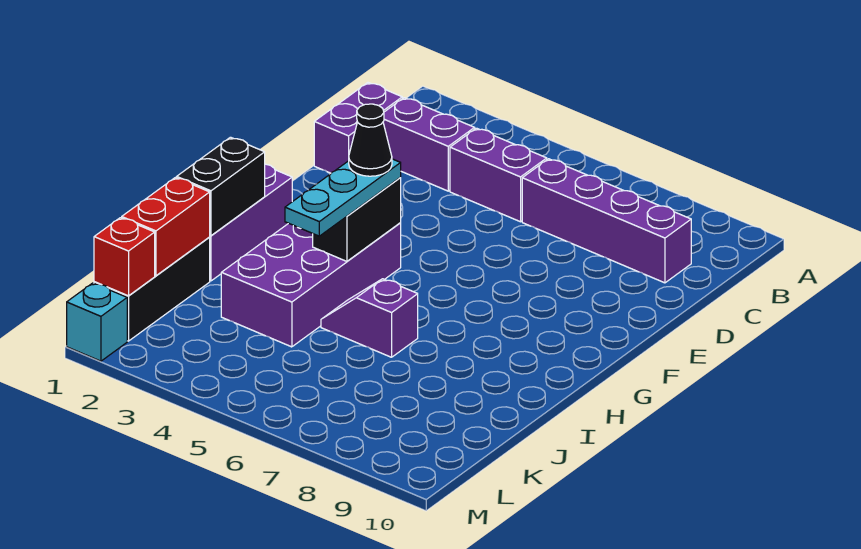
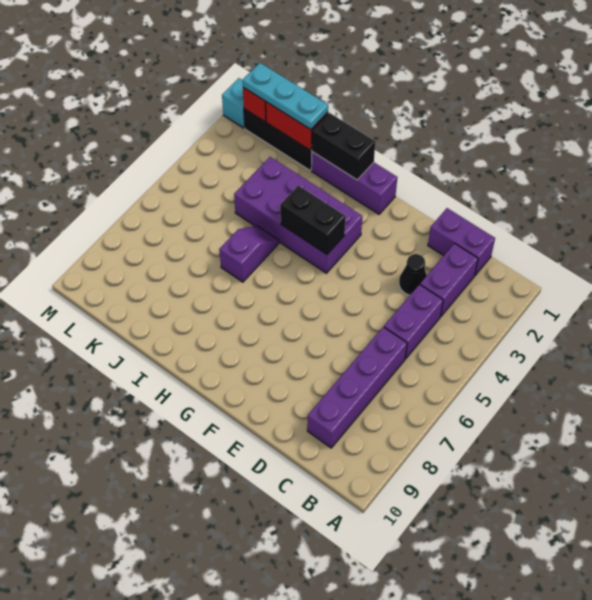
cyan 1x3 plate [285,159,401,236] -> cyan 1x3 plate moved to [242,63,328,129]
black 1x1 cone [349,104,392,176] -> black 1x1 cone moved to [399,254,427,295]

